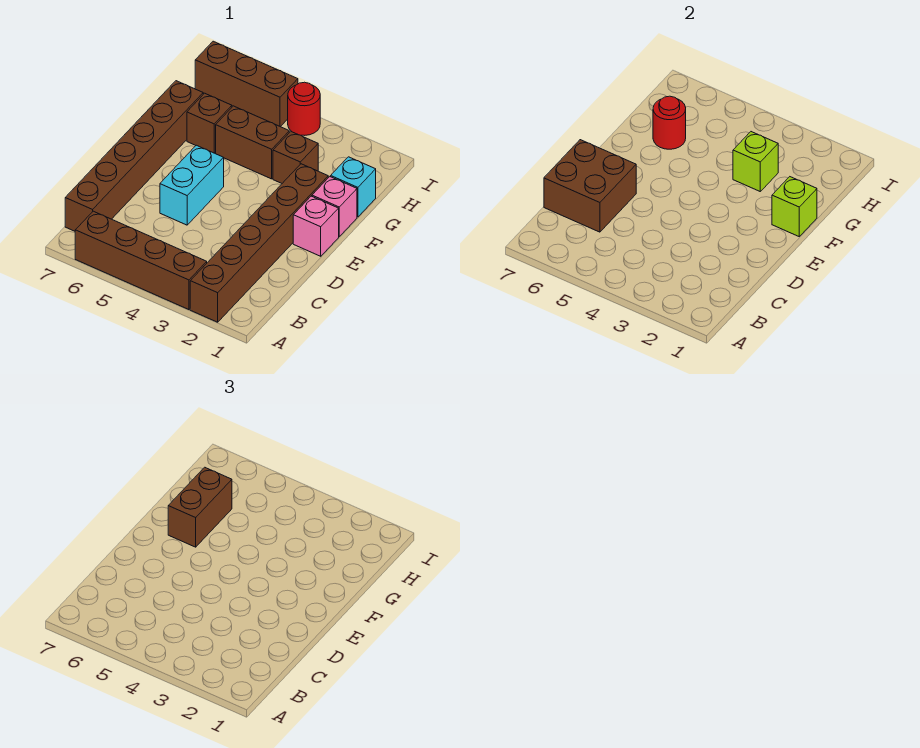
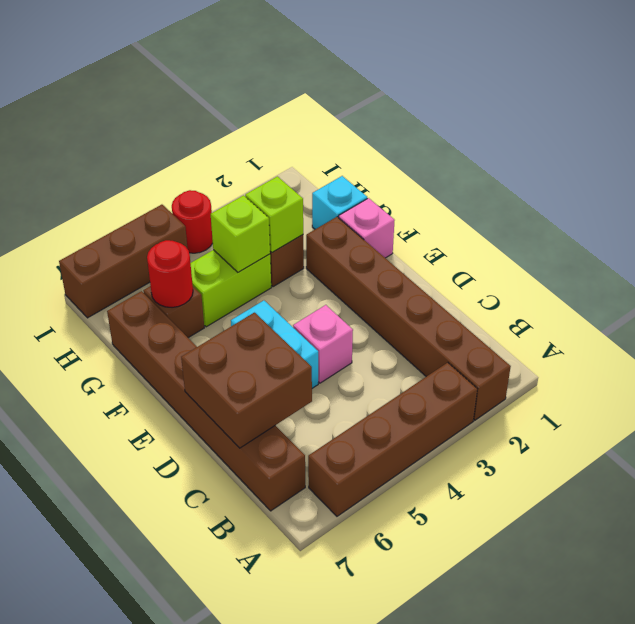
pink 1x1 brick [293,196,339,256] -> pink 1x1 brick moved to [293,305,353,383]
lime 1x1 brick [772,177,817,236] -> lime 1x1 brick moved to [211,195,270,272]
brown 1x2 brick [168,467,232,547] -> none
brown 1x2 brick [216,106,289,179] -> lime 1x2 brick [191,250,271,327]

